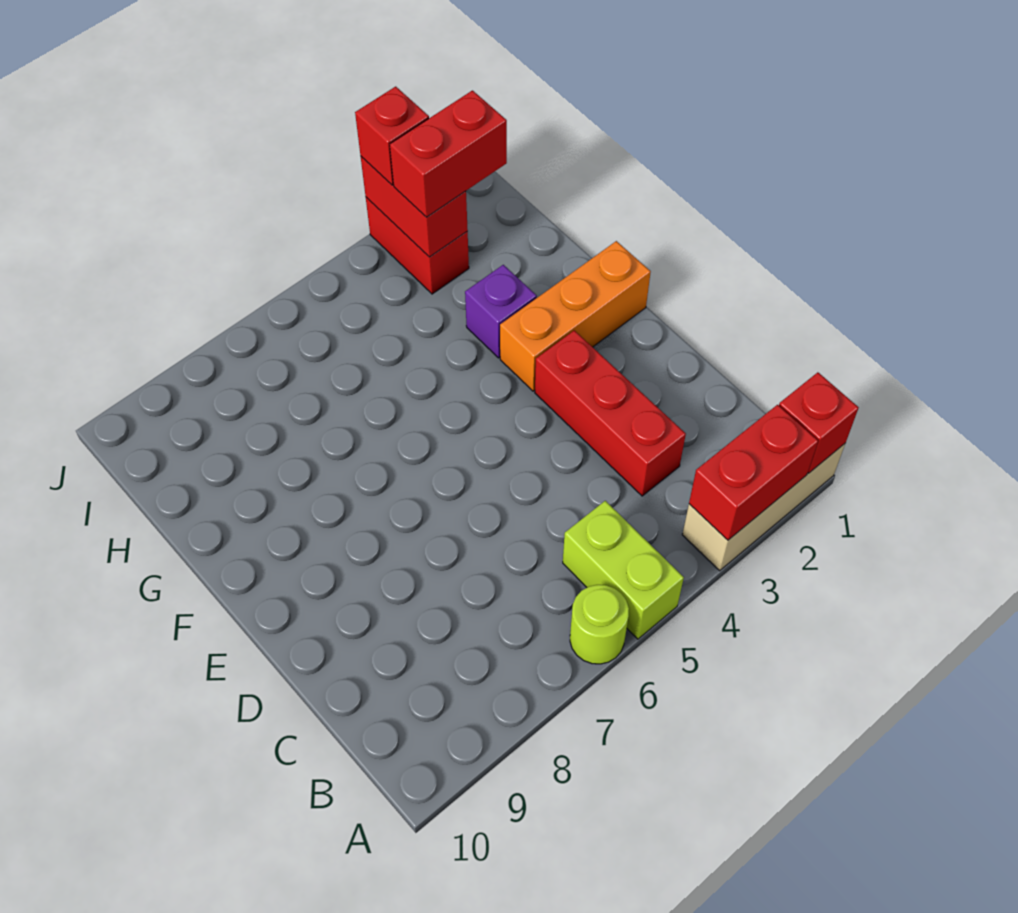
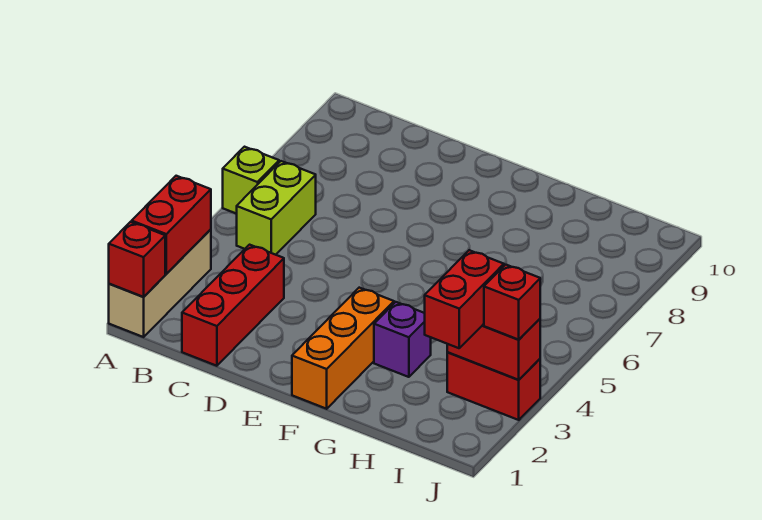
lime 1x2 brick [563,501,684,639] -> lime 1x2 brick turned to [237,161,316,255]
lime 1x1 round brick [570,585,629,664] -> lime 1x1 brick [223,147,279,214]
red 1x3 brick [535,330,686,496] -> red 1x3 brick turned to [182,245,284,366]

